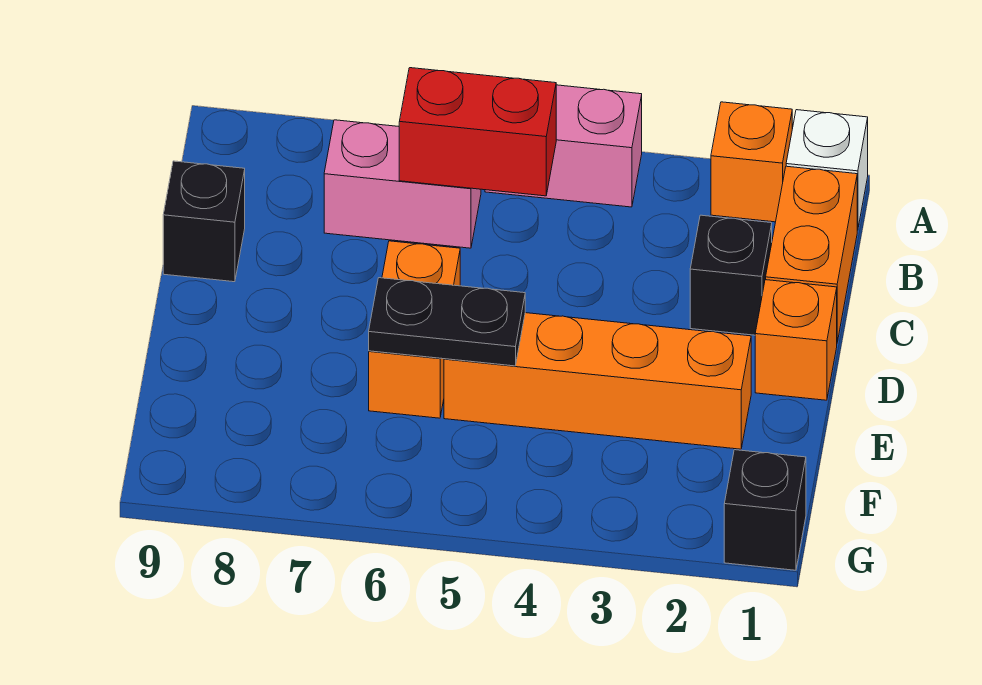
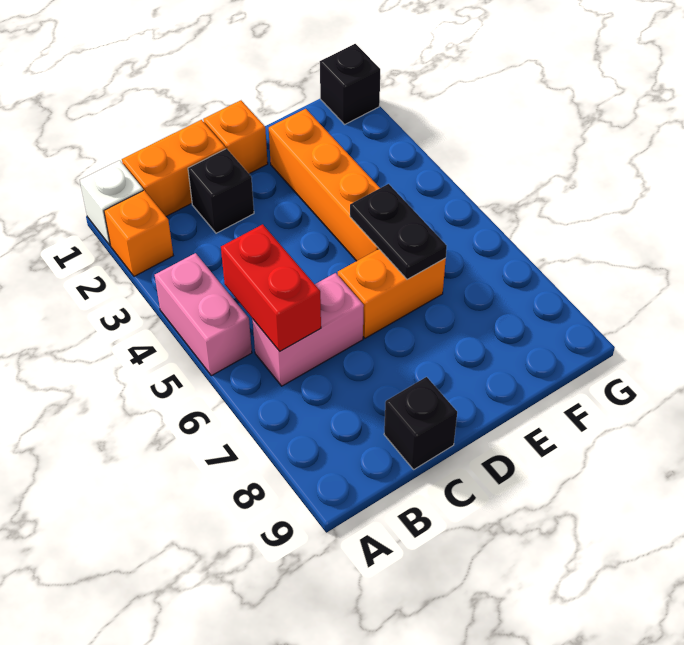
pink 1x2 brick [324,120,481,248] -> pink 1x2 brick turned to [252,273,364,386]

